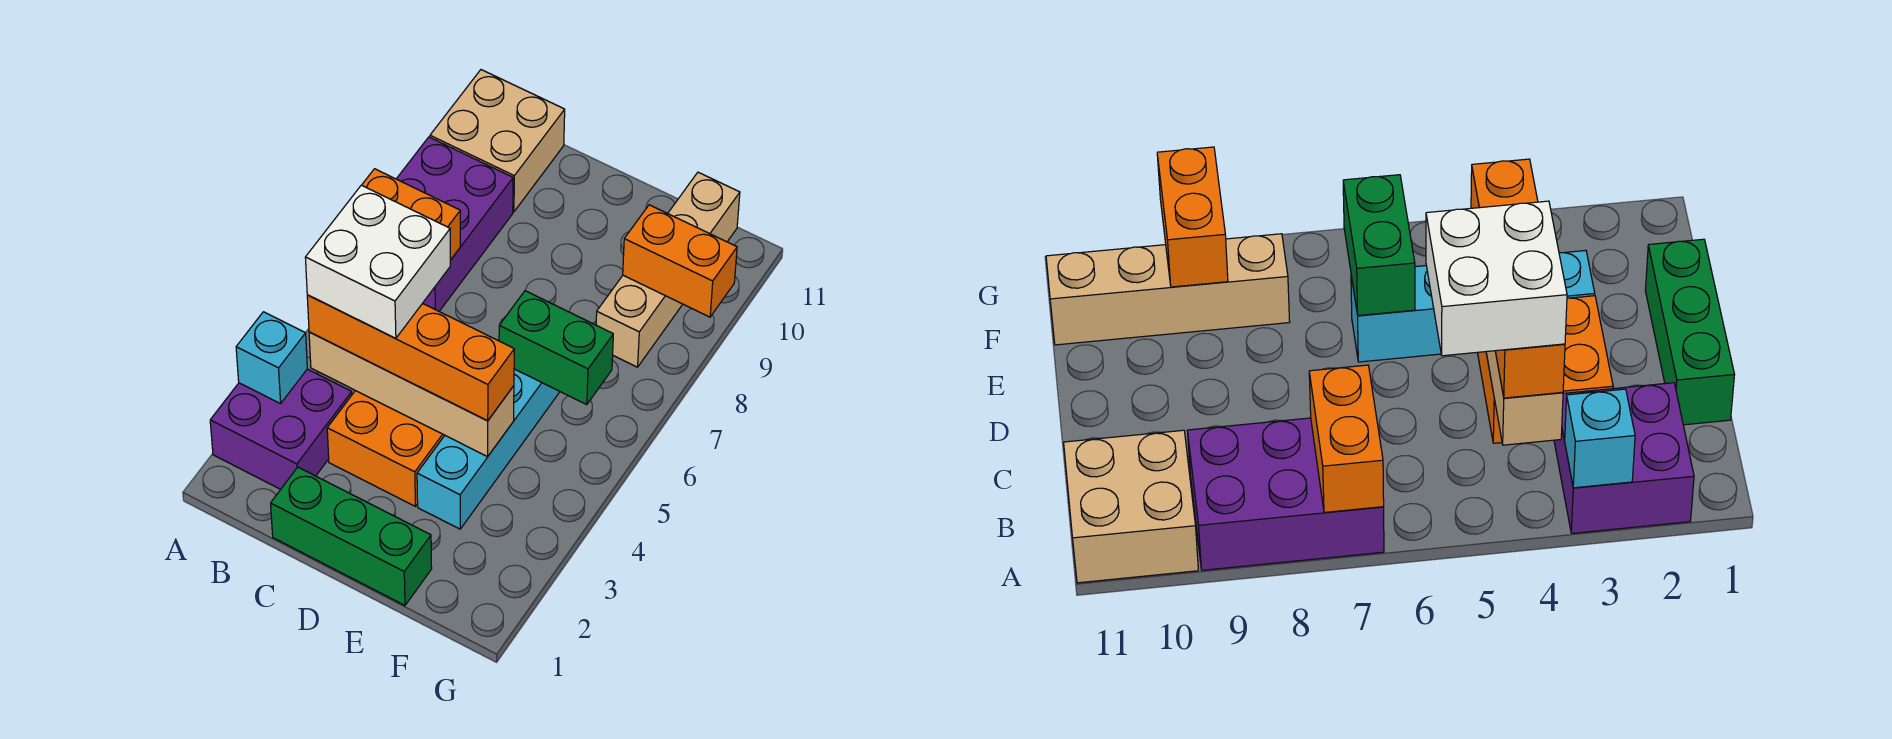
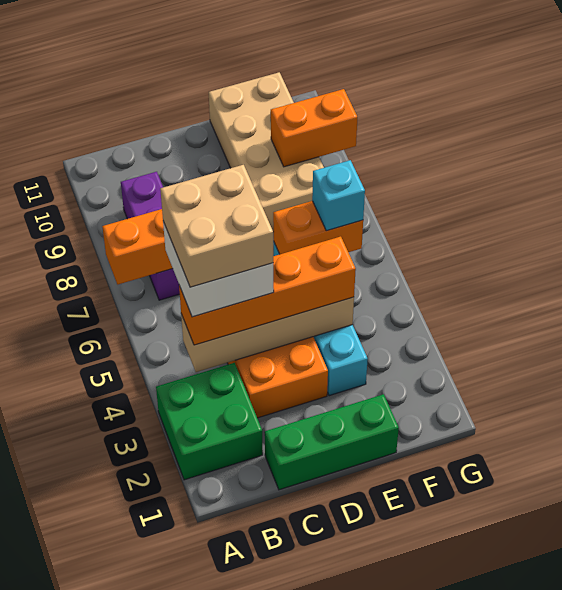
purple 2x2 brick [210,369,352,489] -> green 2x2 brick [156,363,263,480]
cyan 1x1 brick [236,312,307,404] -> cyan 1x1 brick moved to [312,160,365,231]
purple 2x3 brick [397,137,513,311] -> purple 1x3 brick [121,172,180,300]
tan 2x2 brick [430,70,565,212] -> tan 2x2 brick moved to [160,165,273,287]
green 1x2 brick [499,291,613,405] -> orange 1x2 brick [273,201,363,254]
tan 1x4 brick [596,172,740,367] -> tan 2x4 brick [209,72,324,232]

